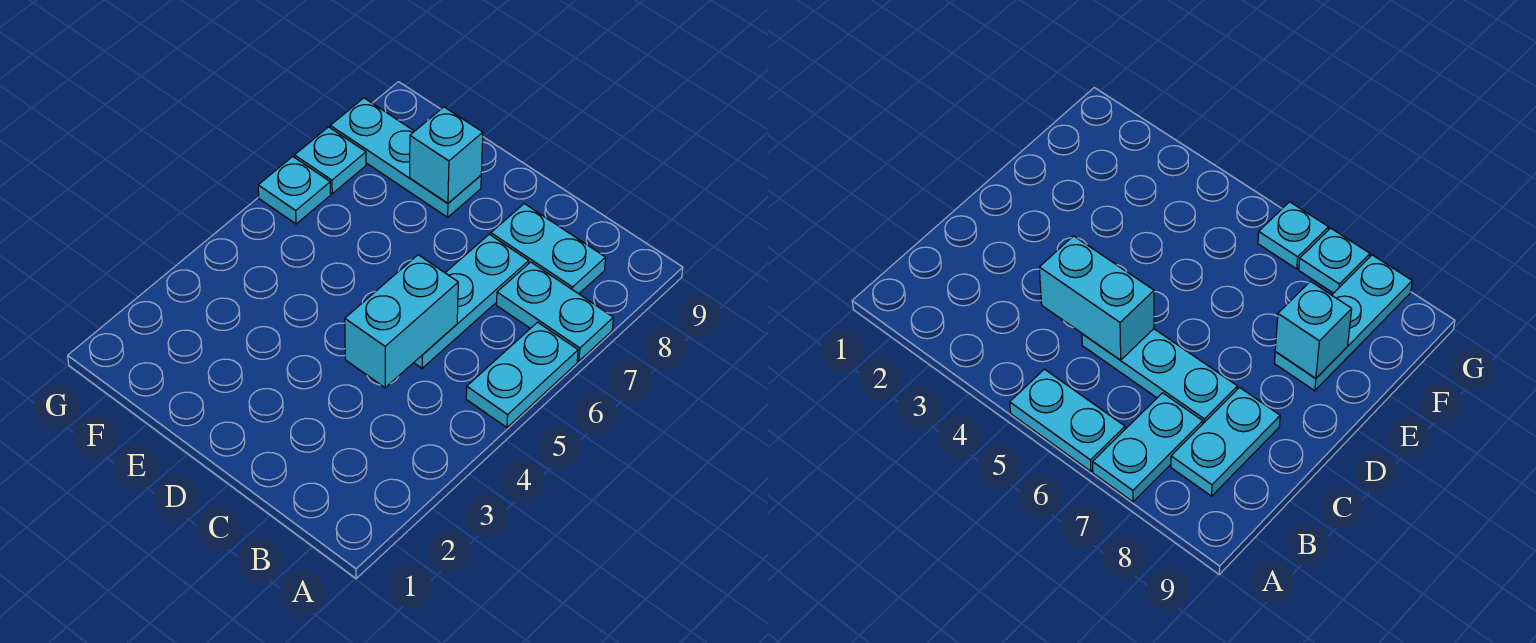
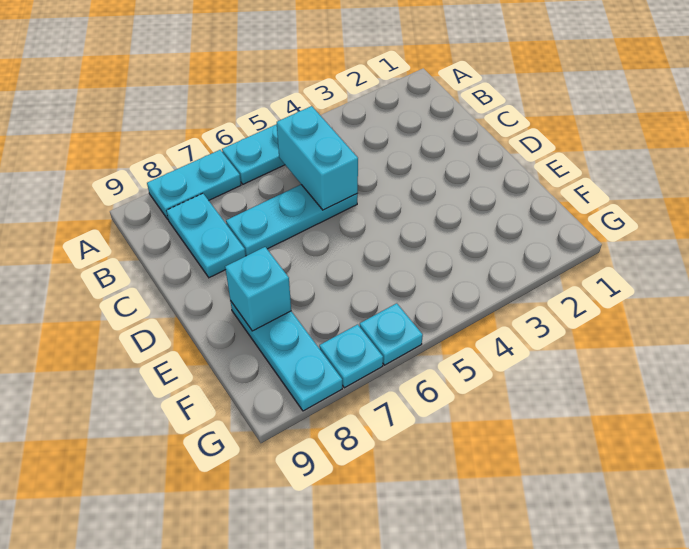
cyan 1x2 plate [496,262,613,361] -> cyan 1x2 plate turned to [147,150,241,219]
cyan 1x2 brick [345,255,458,388] -> cyan 1x2 brick turned to [277,106,358,210]

